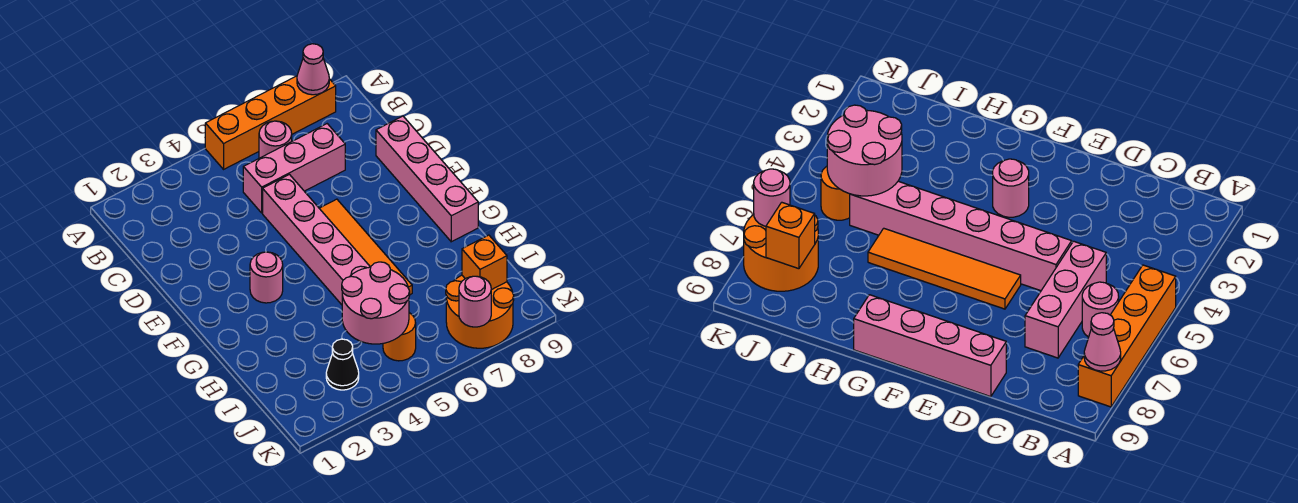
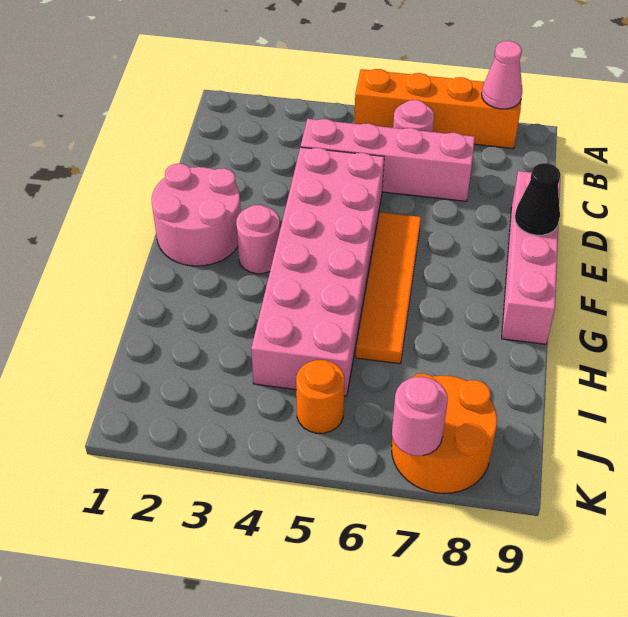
pink 1x3 brick [243,124,345,213] -> pink 1x4 brick [301,119,475,201]
pink 1x6 brick [263,175,370,305] -> pink 2x6 brick [251,147,384,396]
pink 2x2 round brick [342,262,410,344] -> pink 2x2 round brick moved to [152,164,241,266]
black 1x1 cone [326,339,359,390] -> black 1x1 cone moved to [515,163,561,235]
orange 1x1 brick [462,235,507,290] -> none

